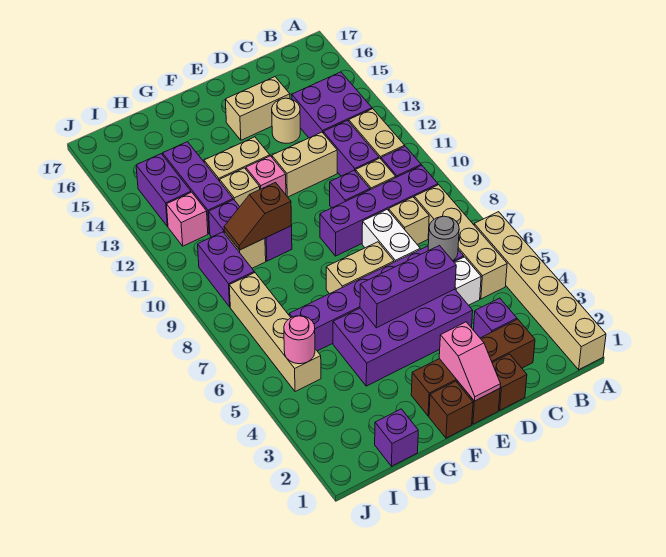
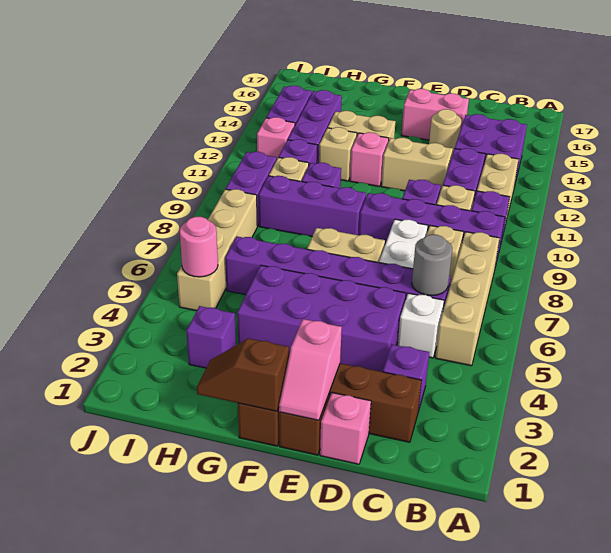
tan 1x6 brick [474,212,606,370] -> none
brown 1x1 brick [492,354,527,410] -> pink 1x1 brick [320,393,371,464]
purple 1x3 brick [360,246,456,328] -> purple 1x3 brick moved to [259,176,366,236]
tan 1x2 brick [225,77,290,140] -> pink 1x2 brick [402,89,469,140]
brown 1x2 slope [224,183,292,250] -> brown 1x2 slope moved to [197,338,289,411]
purple 1x1 brick [375,409,418,466] -> purple 1x1 brick moved to [186,306,236,368]

